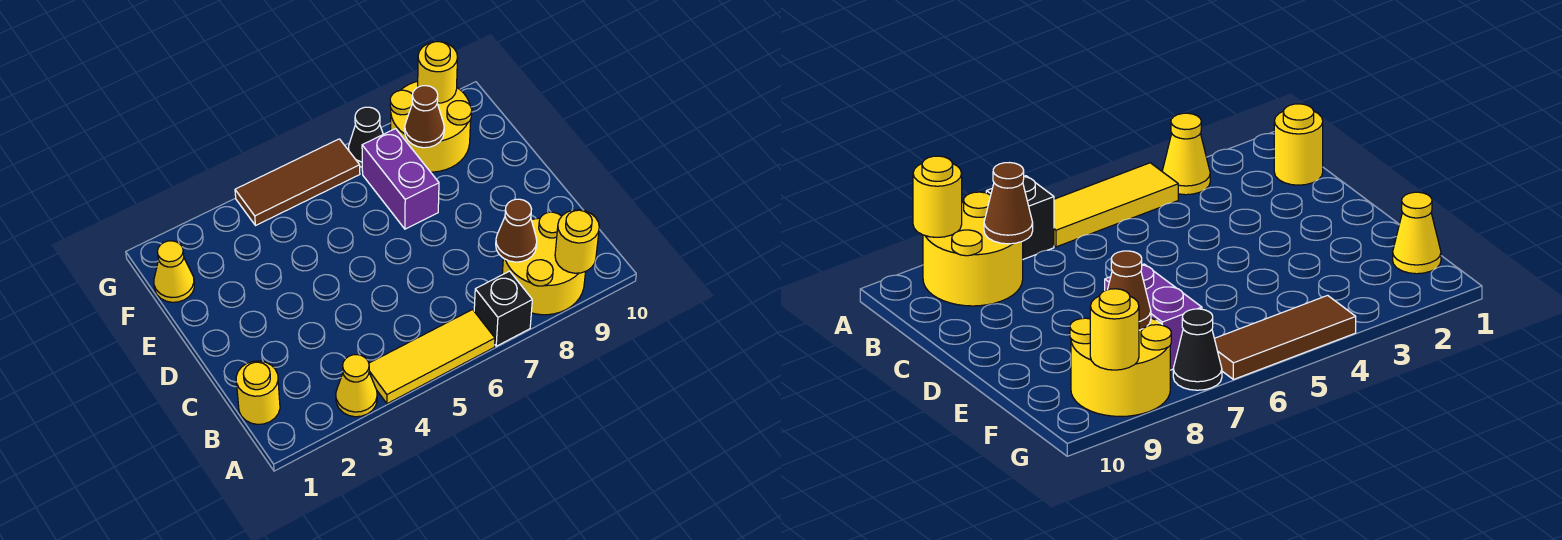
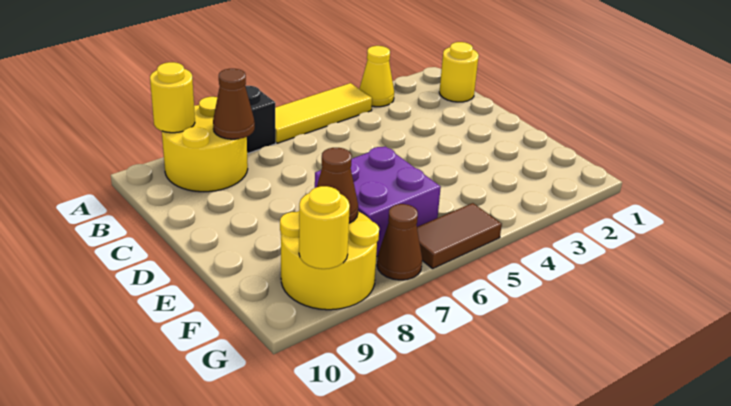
purple 1x2 brick [362,129,439,229] -> purple 2x2 brick [315,146,441,257]
yellow 1x1 cone [154,241,194,302] -> none
brown 1x3 tile [235,139,360,226] -> brown 1x2 tile [417,203,502,269]
black 1x1 cone [349,107,383,167] -> brown 1x1 cone [377,204,422,280]

